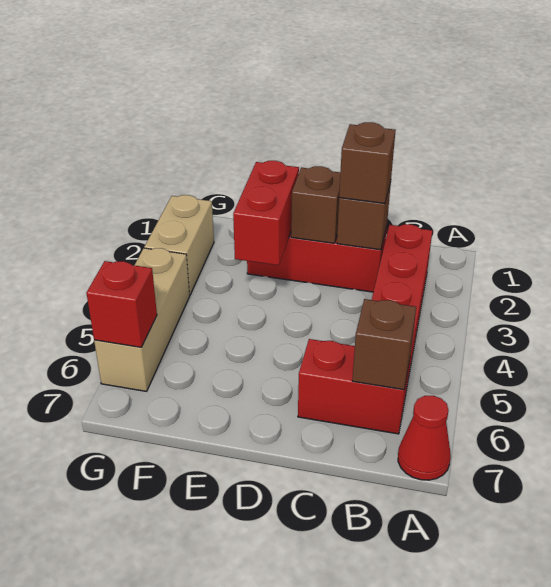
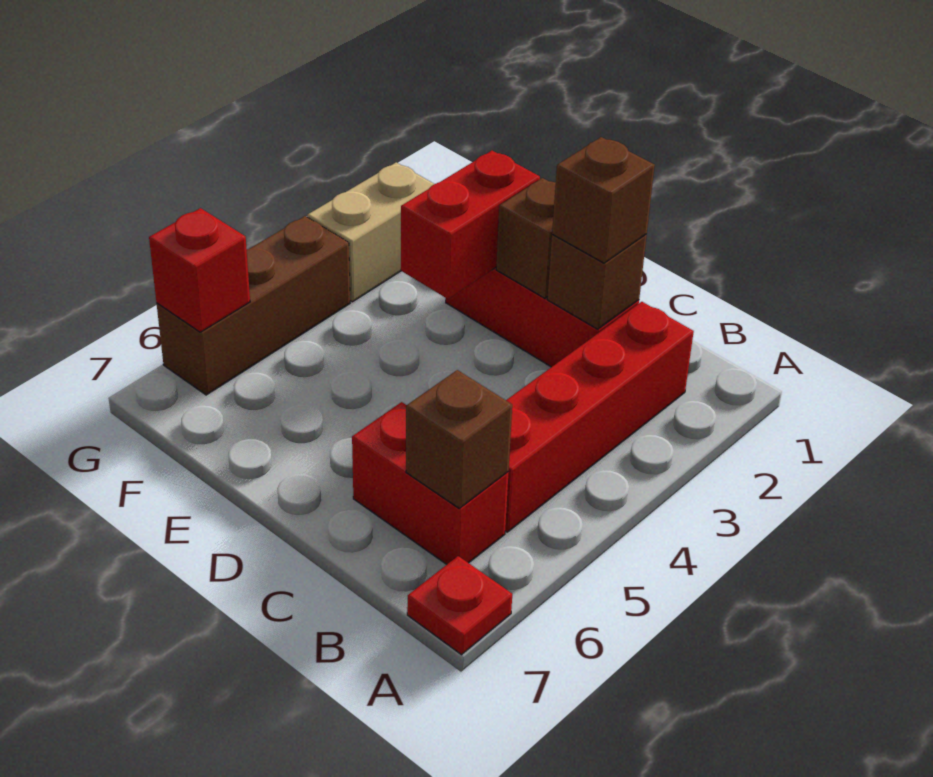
red 1x1 cone [398,396,451,480] -> red 1x1 plate [407,556,512,655]
tan 1x3 brick [94,248,190,391] -> brown 1x3 brick [157,216,350,395]

